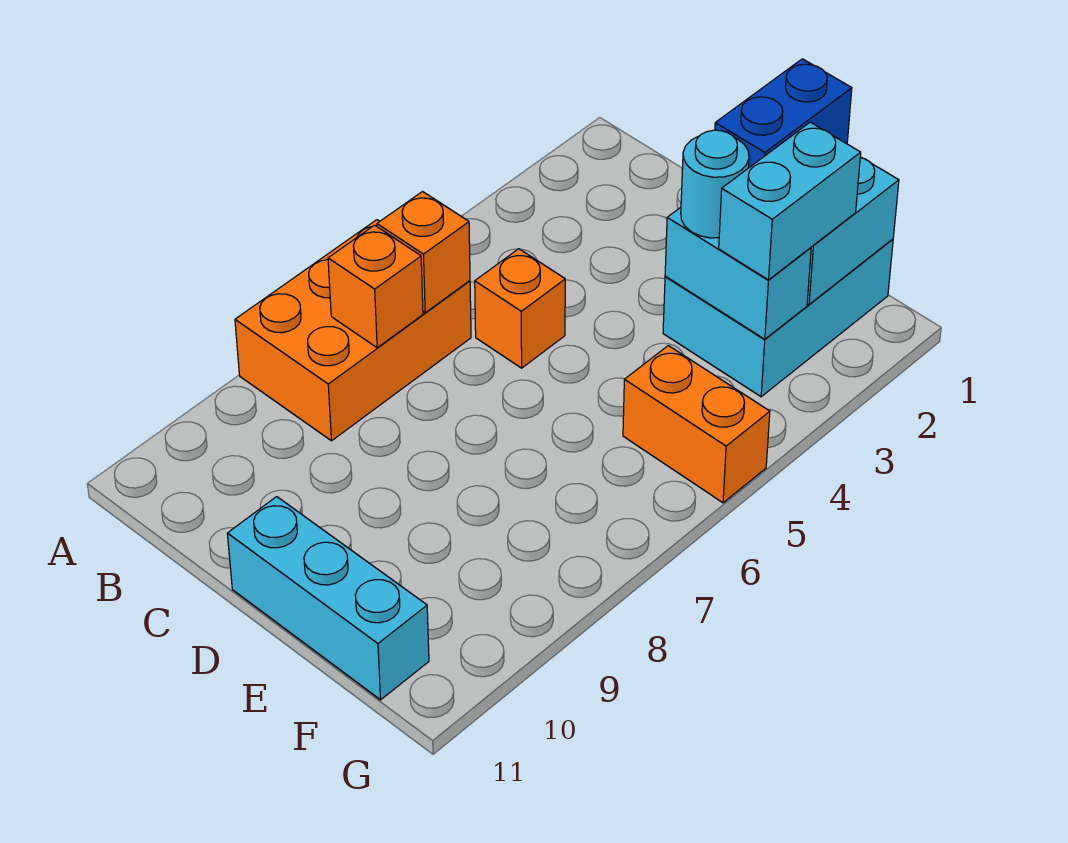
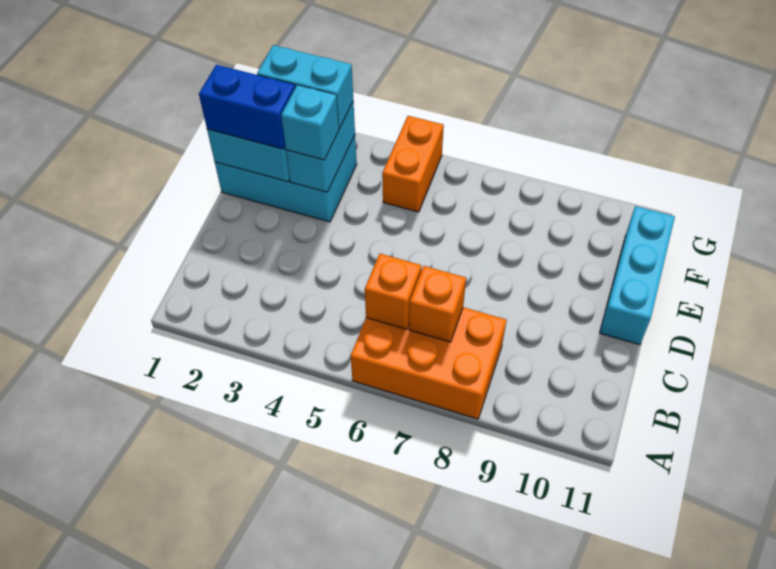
orange 1x1 brick [475,249,565,368] -> none
cyan 1x1 round brick [681,130,749,238] -> cyan 1x1 brick [281,85,339,160]

